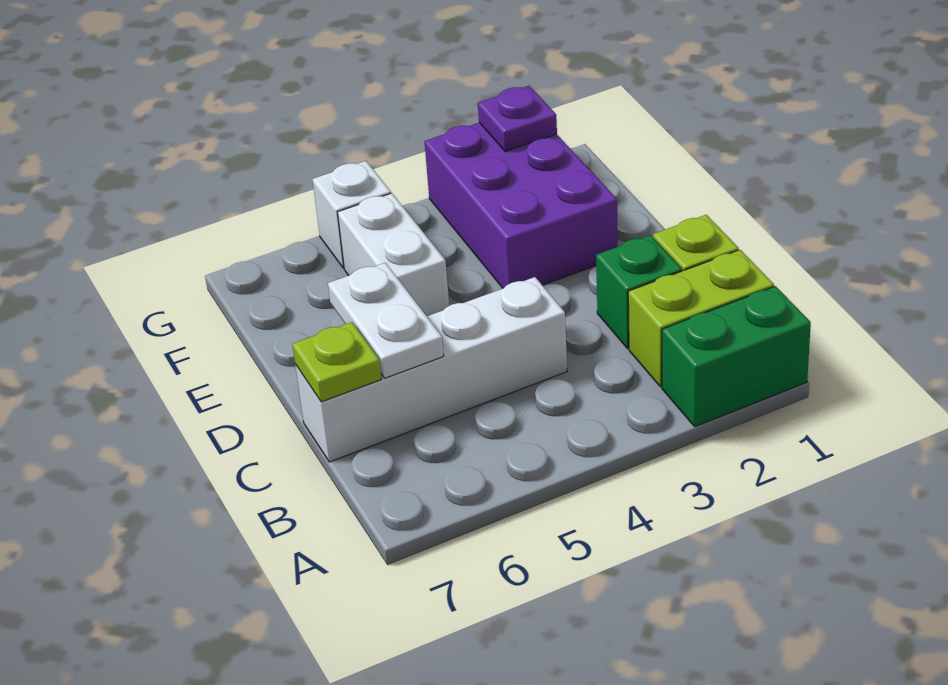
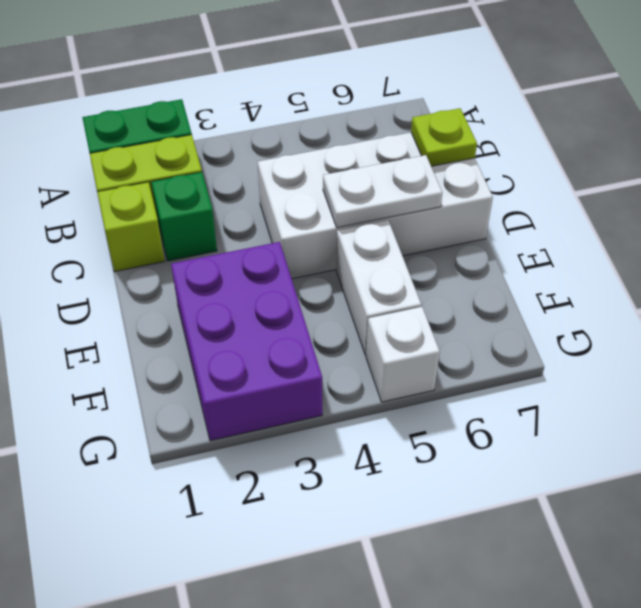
white 1x4 brick [295,277,567,462] -> white 2x4 brick [257,133,493,279]
white 1x2 plate [328,263,444,378] -> white 1x2 plate turned to [323,155,442,228]
purple 1x1 plate [478,86,557,152] -> none

